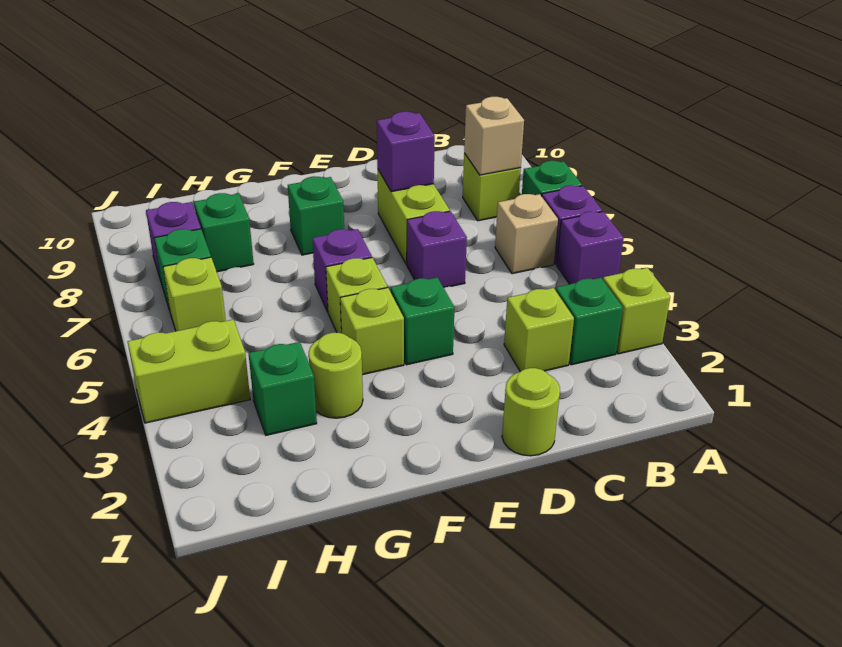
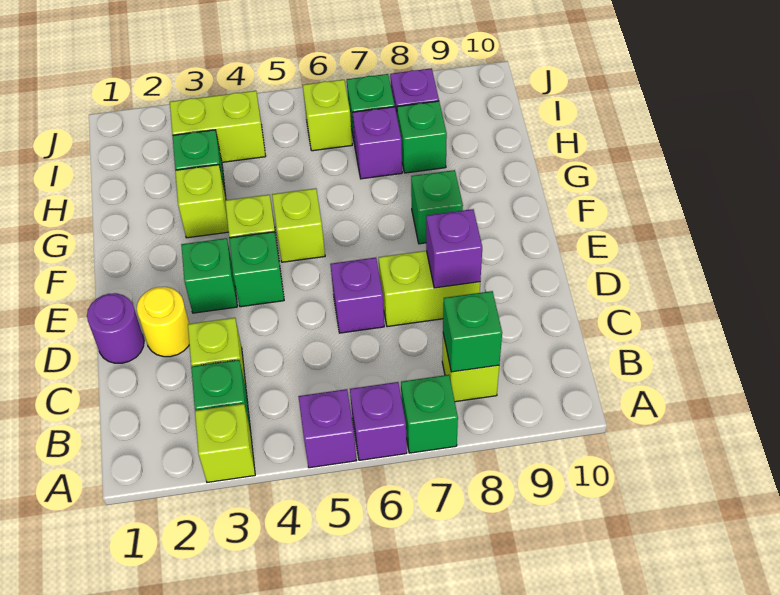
tan 1x1 brick [495,194,558,274] -> none
tan 1x1 brick [464,97,524,175] -> green 1x1 brick [443,291,502,372]
lime 1x1 round brick [502,368,560,456] -> purple 1x1 round brick [87,293,144,363]
none -> yellow 1x1 round brick [137,287,189,357]
none -> green 1x1 brick [181,238,237,313]
purple 1x1 brick [312,229,372,312] -> purple 1x1 brick moved to [353,107,402,179]
lime 1x1 round brick [309,333,363,418] -> lime 1x1 brick [175,165,229,238]
lime 1x2 brick [128,320,250,423] -> lime 1x2 brick turned to [170,91,266,162]

